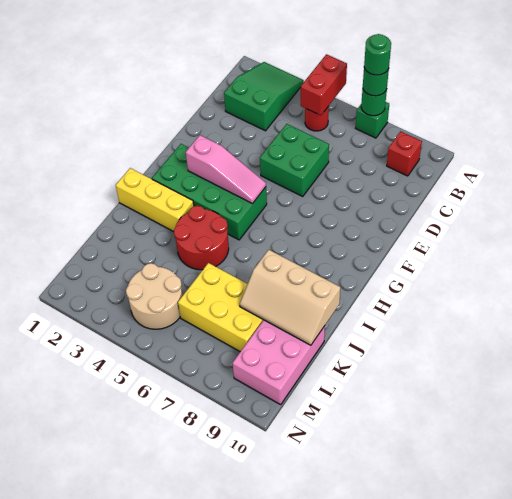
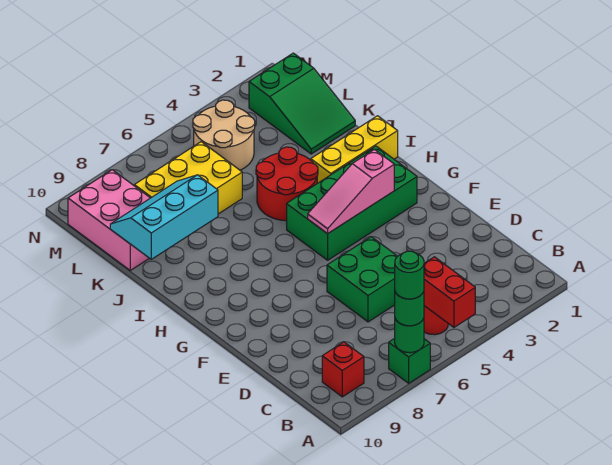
green 2x3 slope [224,62,304,131] -> green 2x3 slope moved to [249,53,355,154]
tan 2x3 slope [240,250,340,345] -> cyan 2x3 slope [110,175,218,259]

